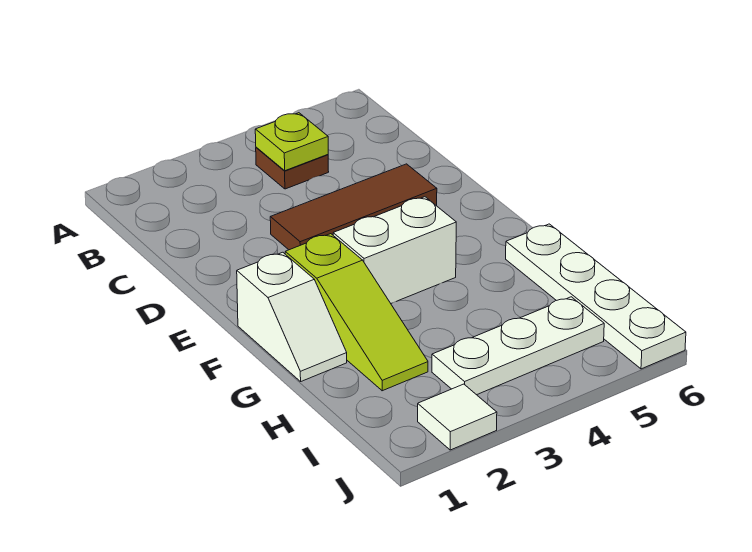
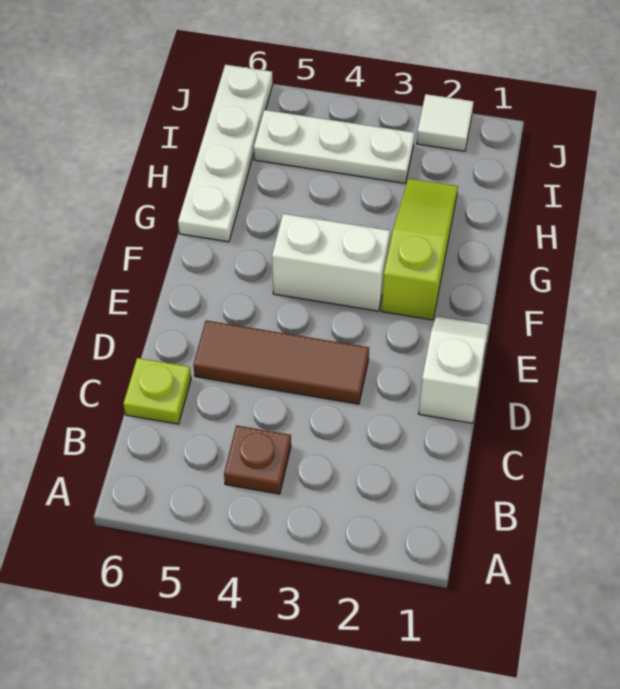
lime 1x1 plate [255,113,328,171] -> lime 1x1 plate moved to [123,358,191,424]
white 1x2 slope [237,252,347,381] -> white 1x2 slope moved to [418,316,489,423]

